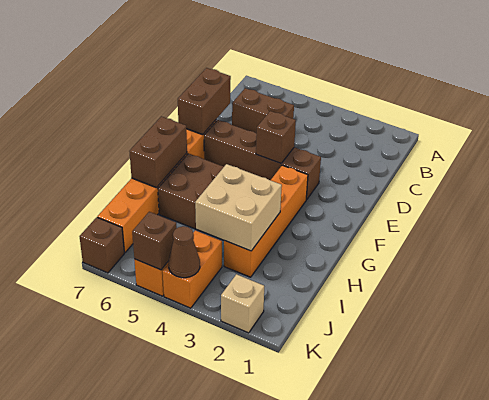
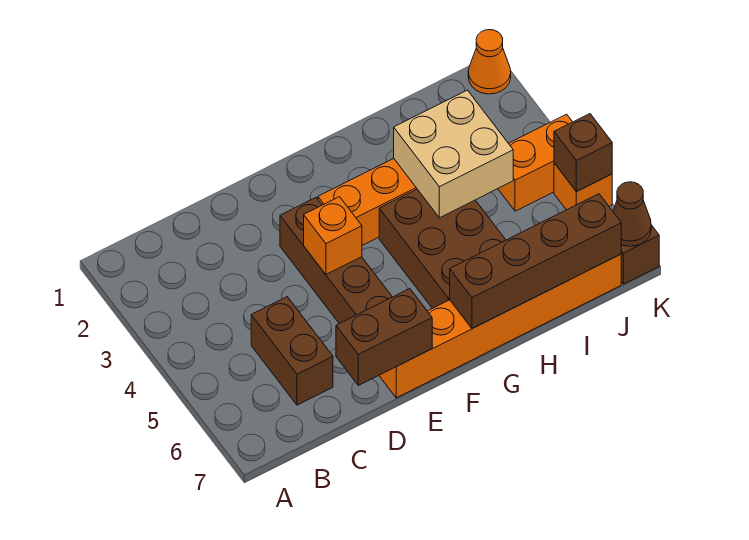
brown 1x1 brick [256,111,296,163] -> orange 1x1 brick [304,197,362,274]
brown 1x2 brick [129,116,187,188] -> brown 1x4 brick [450,194,621,329]
none -> orange 1x1 cone [468,30,511,94]
tan 1x1 brick [221,274,264,333] -> none
brown 1x1 cone [168,226,200,278] -> brown 1x1 cone moved to [613,182,651,246]

